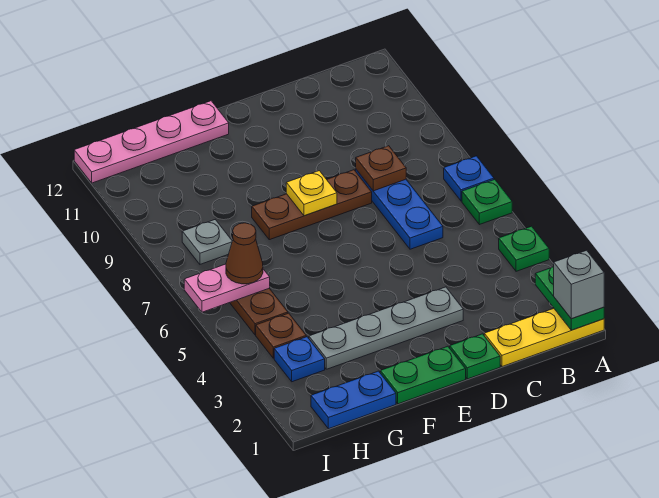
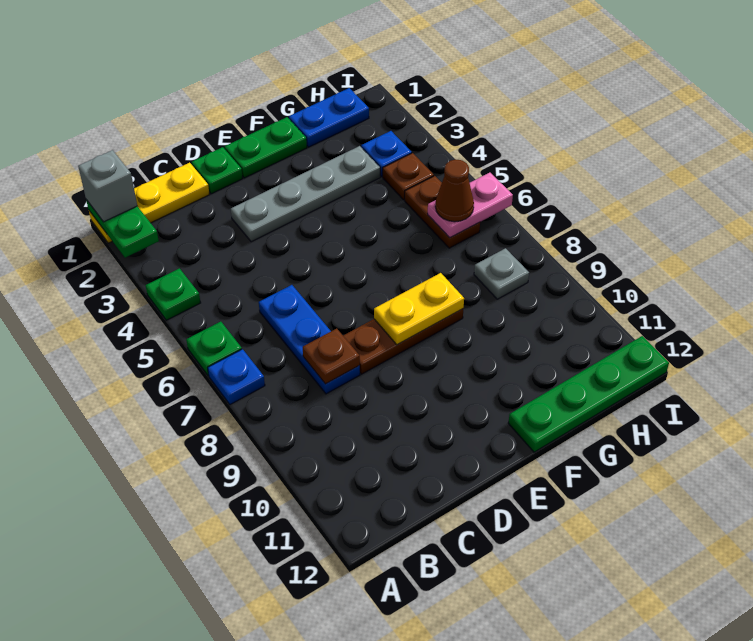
yellow 1x1 plate [286,171,337,216] -> yellow 1x2 plate [374,273,464,345]
pink 1x4 plate [74,101,229,183] -> green 1x4 plate [508,336,669,452]

